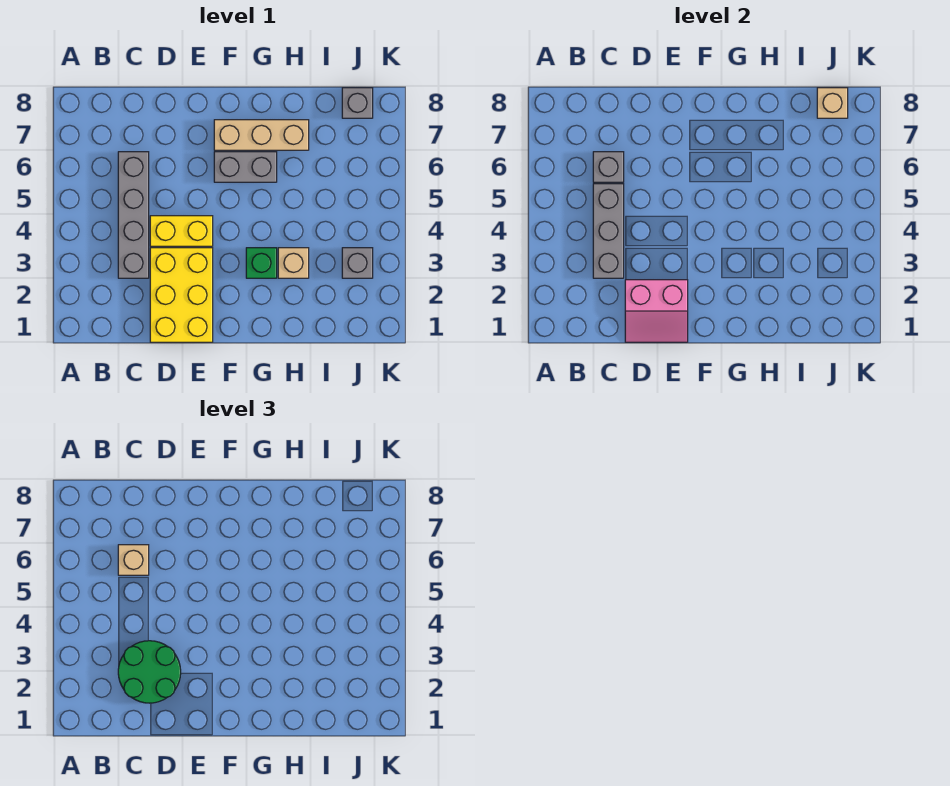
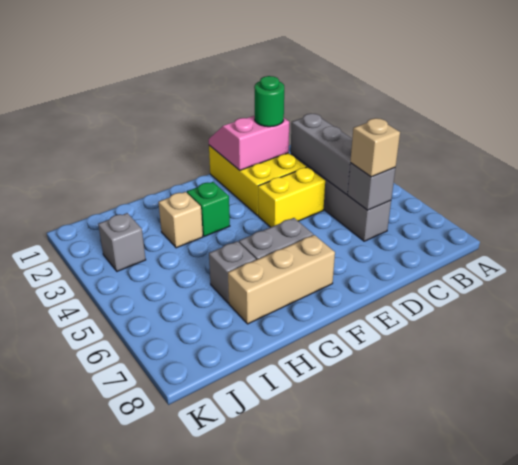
green 2x2 round brick [118,641,181,703] -> green 1x1 round brick [254,76,284,127]
grey 1x1 brick [342,88,373,118] -> grey 1x1 brick moved to [209,241,256,303]
tan 1x1 brick [817,88,848,118] -> none

